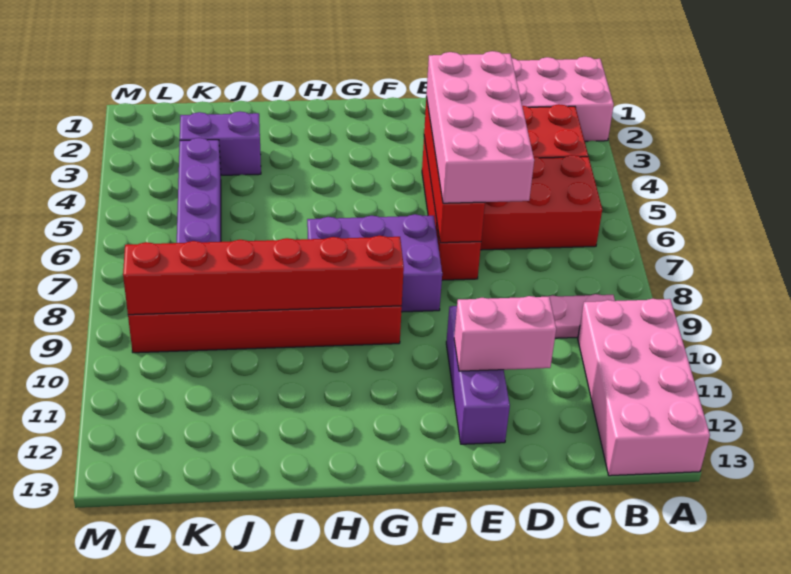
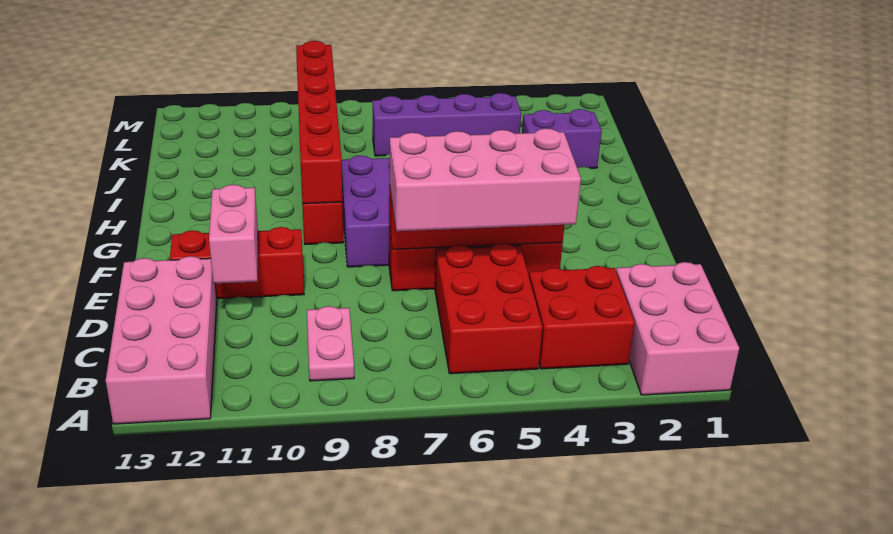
pink 2x4 brick [578,299,710,476] -> pink 2x4 brick turned to [106,256,217,424]
purple 1x3 brick [446,306,510,444] -> red 1x3 brick [170,227,304,299]
purple 1x2 brick [180,111,261,175] -> purple 1x2 brick turned to [522,109,602,168]

